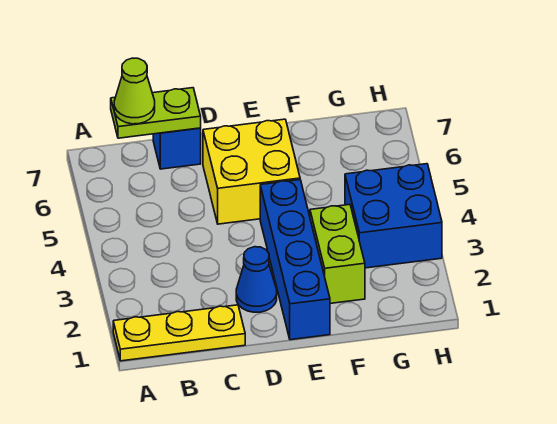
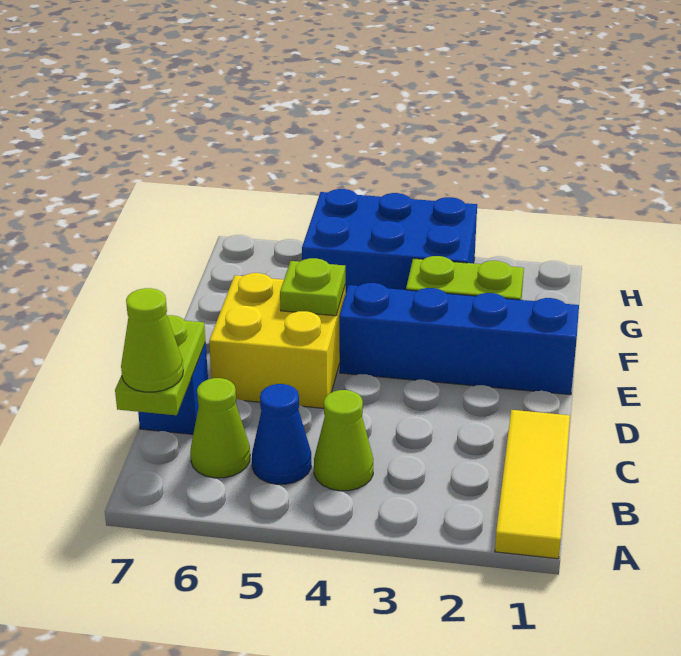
yellow 1x3 plate [113,305,245,361] -> yellow 1x3 tile [495,410,570,559]
none -> lime 1x1 cone [314,390,373,491]
none -> lime 1x1 cone [190,378,250,478]
blue 1x1 cone [236,247,277,312] -> blue 1x1 cone moved to [252,384,311,484]
none -> lime 1x1 plate [280,258,345,316]
blue 2x2 brick [345,164,442,268] -> blue 2x3 brick [302,189,477,294]

